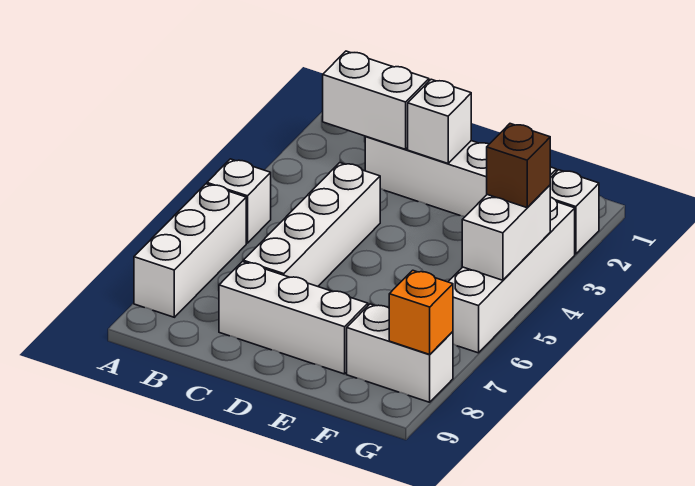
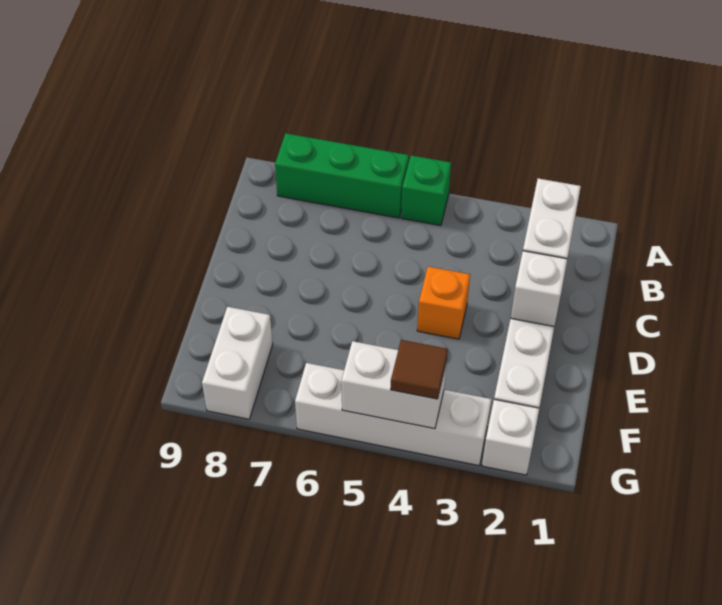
white 1x1 brick [207,159,271,243] -> green 1x1 brick [401,155,451,226]
white 1x3 brick [134,184,246,317] -> green 1x3 brick [275,133,409,218]
white 1x4 brick [243,163,380,286] -> none
white 1x3 brick [219,262,368,374] -> none
brown 1x1 brick [487,124,550,208] -> brown 1x1 tile [391,340,448,399]
orange 1x1 brick [389,270,453,354] -> orange 1x1 brick moved to [417,267,470,339]

